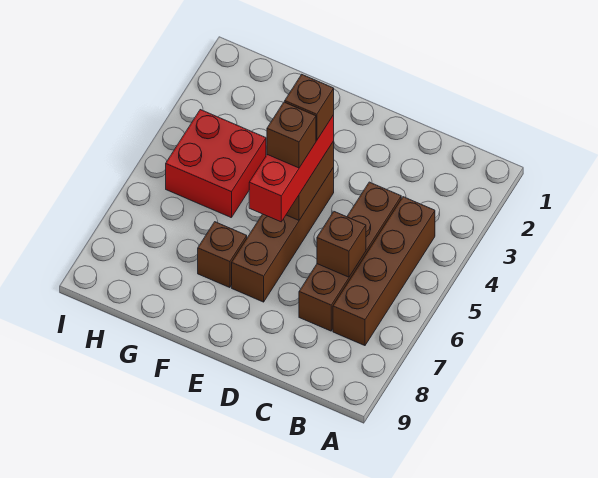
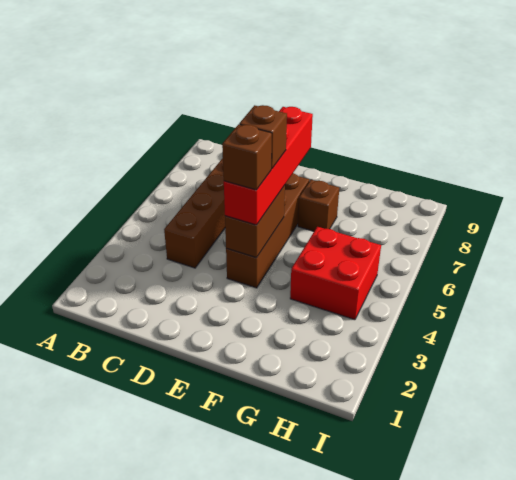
brown 1x4 brick [333,197,435,346] -> none
brown 1x1 brick [317,212,366,277] -> none
red 1x3 brick [249,115,334,222] -> red 1x4 brick [224,107,313,225]

